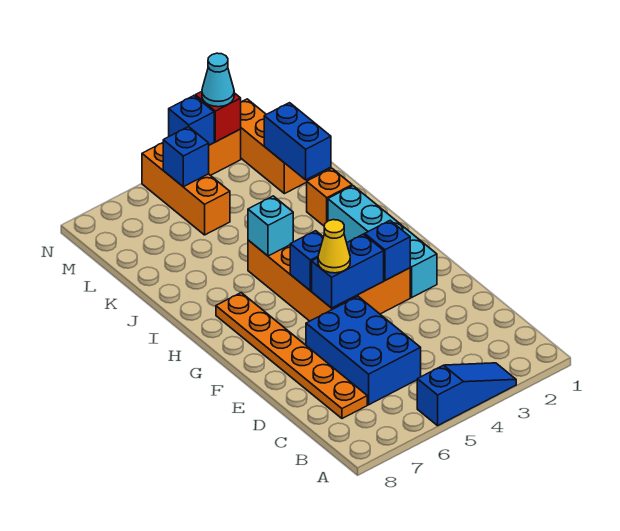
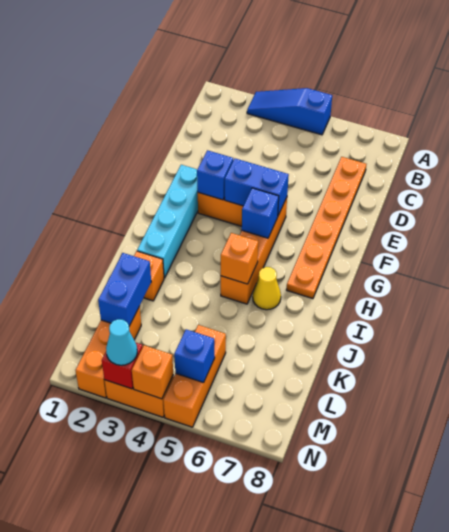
blue 2x3 brick [306,296,421,405] -> none
yellow 1x1 cone [318,220,350,273] -> yellow 1x1 cone moved to [253,267,281,310]
cyan 1x1 brick [248,196,293,256] -> orange 1x1 brick [221,233,258,284]
blue 1x1 brick [169,96,214,145] -> orange 1x1 brick [132,345,173,399]

